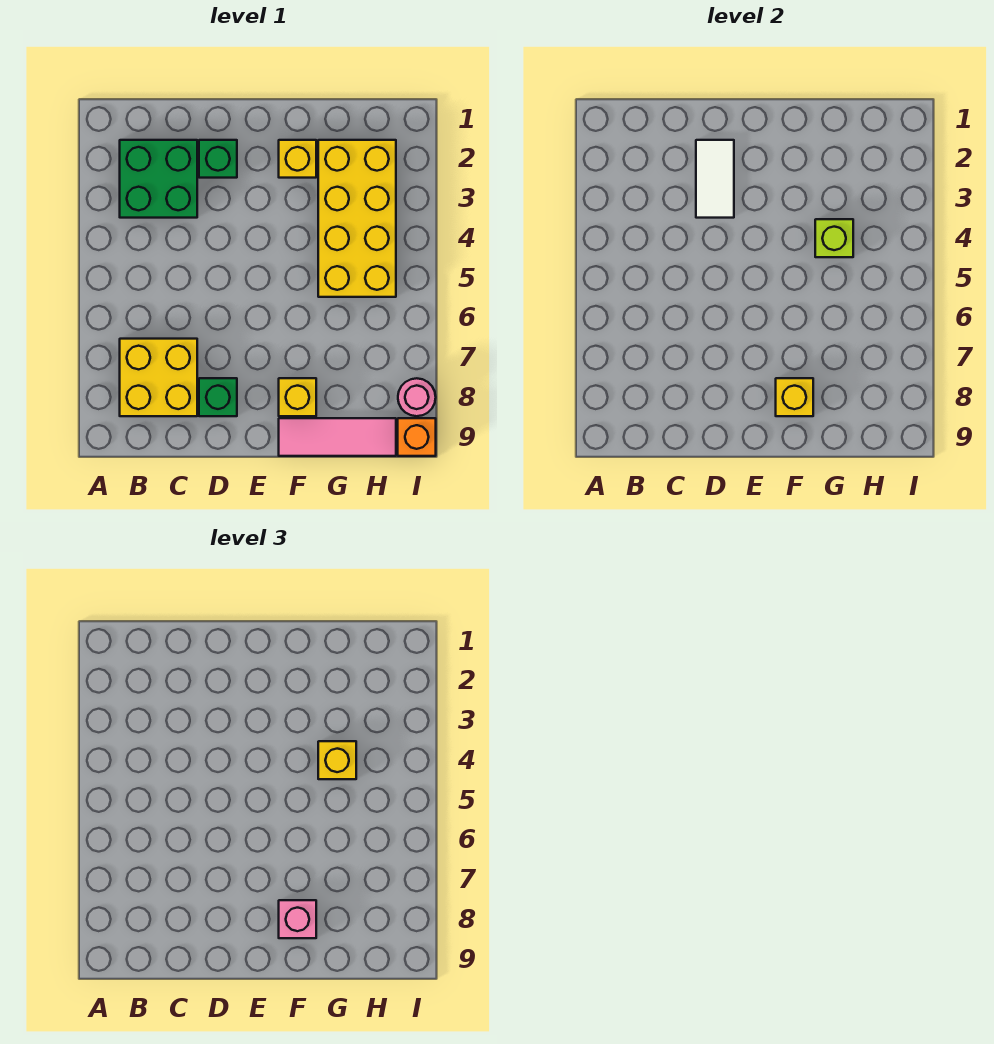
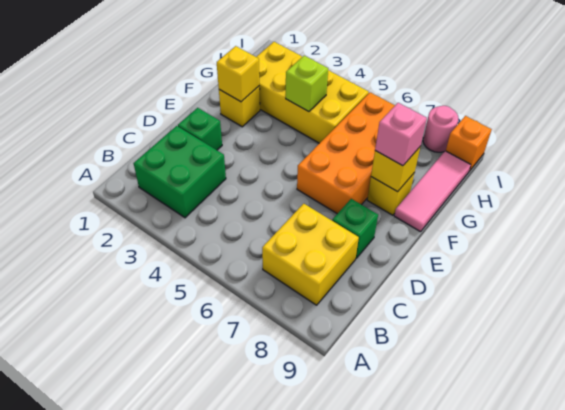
white 1x2 tile [696,140,734,218] -> none
none -> orange 2x4 brick [297,92,395,214]
yellow 1x1 brick [318,741,356,779] -> yellow 1x1 brick moved to [217,46,259,102]

